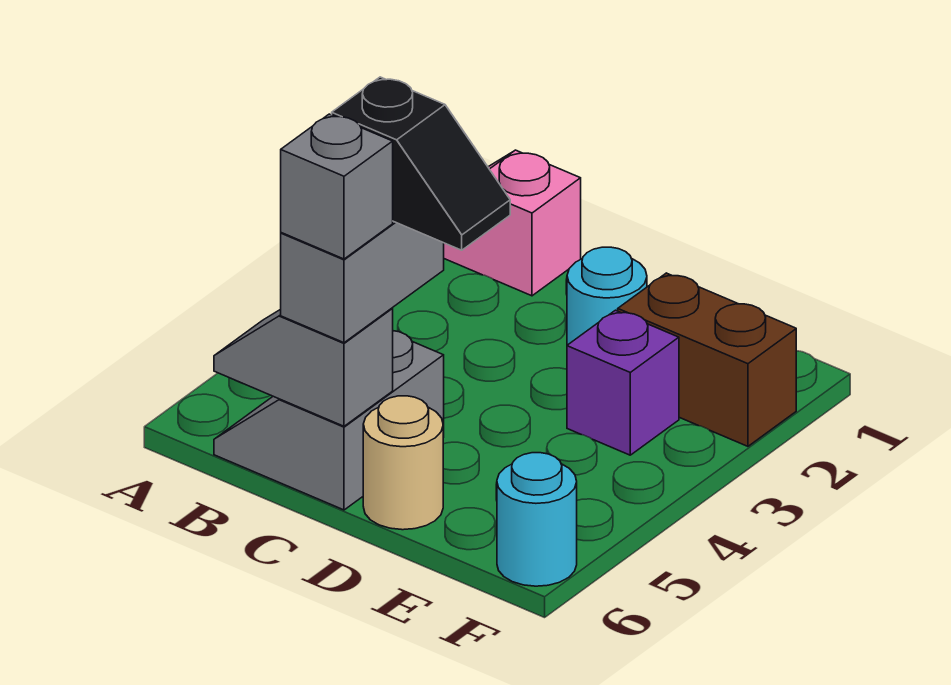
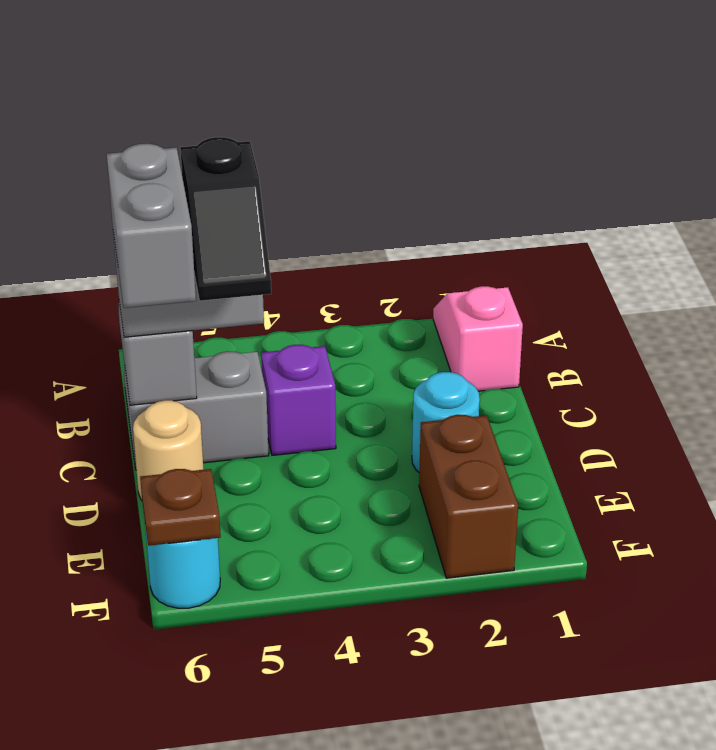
grey 1x1 brick [281,114,393,259] -> grey 1x2 brick [107,144,196,308]
purple 1x1 brick [567,310,679,455] -> purple 1x1 brick moved to [261,345,336,455]
none -> brown 1x1 plate [140,469,221,546]

